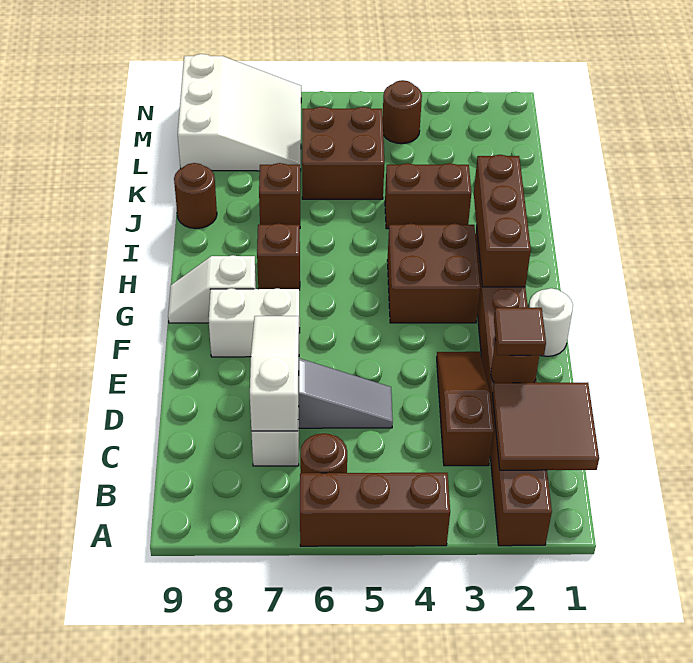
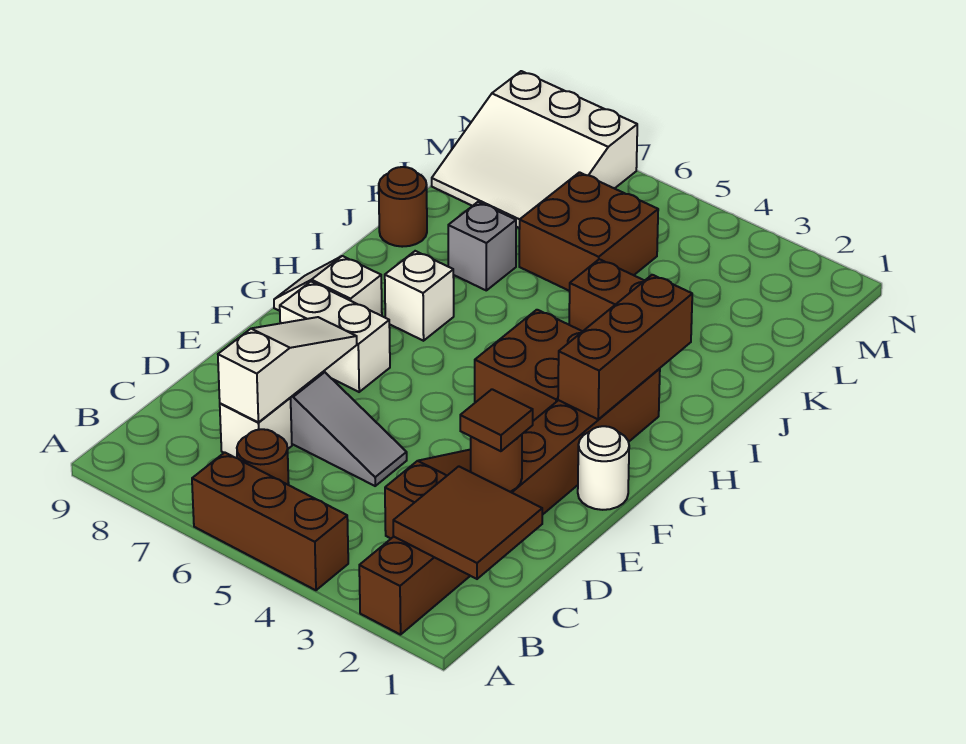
brown 1x1 brick [257,223,300,290] -> white 1x1 brick [385,251,454,341]
brown 1x1 brick [259,163,300,225] -> grey 1x1 brick [448,202,516,290]
white 3x3 slope [178,54,301,171] -> white 3x3 slope turned to [432,71,637,228]
brown 1x1 round brick [383,80,422,144] -> none

